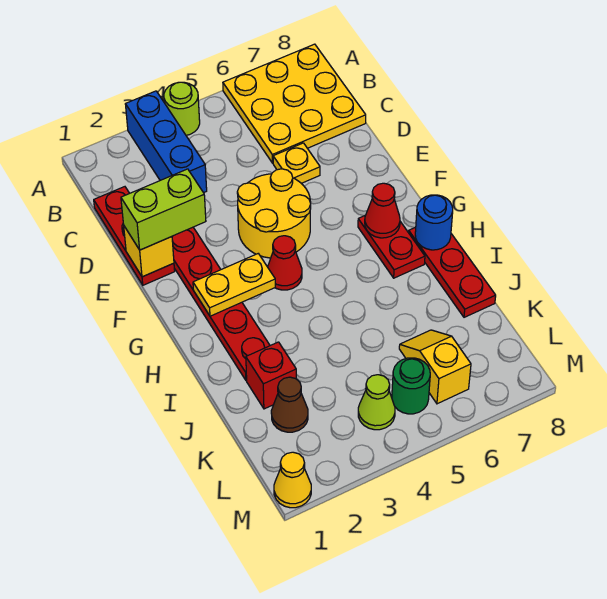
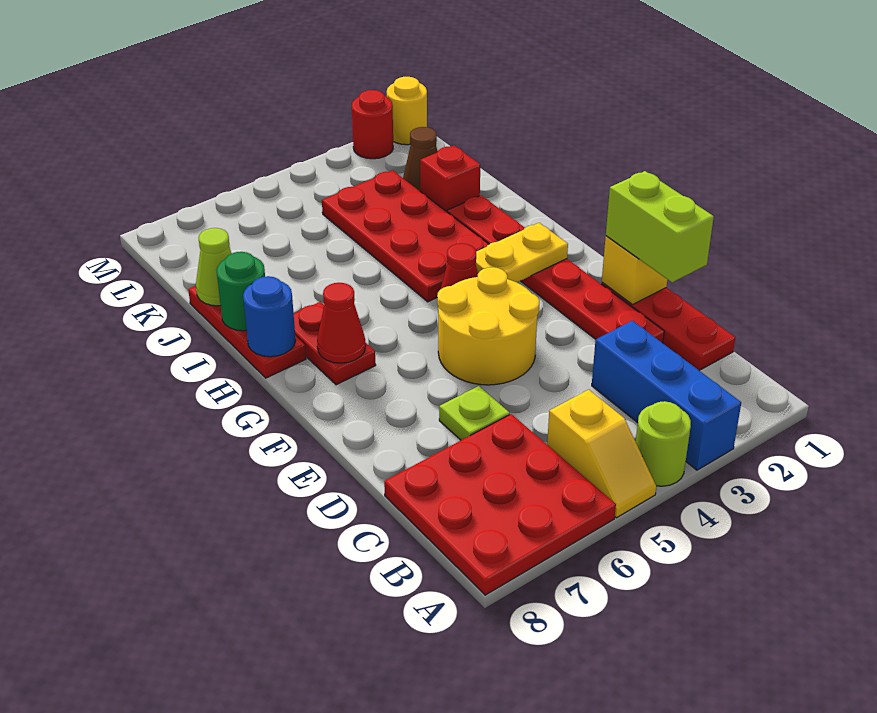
yellow 3x3 plate [223,44,366,163] -> red 3x3 plate [384,414,616,595]
yellow 1x1 plate [273,143,320,183] -> lime 1x1 plate [439,386,510,440]
lime 1x2 brick [121,169,206,250] -> lime 1x2 brick turned to [606,171,714,282]
none -> red 2x4 plate [322,170,489,302]
yellow 1x2 slope [399,330,471,404] -> yellow 1x2 slope moved to [547,390,656,518]
lime 1x1 cone [358,375,395,430] -> lime 1x1 cone moved to [196,228,232,306]
green 1x1 round brick [392,358,430,414] -> green 1x1 round brick moved to [216,252,265,331]
yellow 1x1 cone [274,452,311,508] -> yellow 1x1 round brick [387,77,427,145]
none -> red 1x1 round brick [352,90,393,159]

